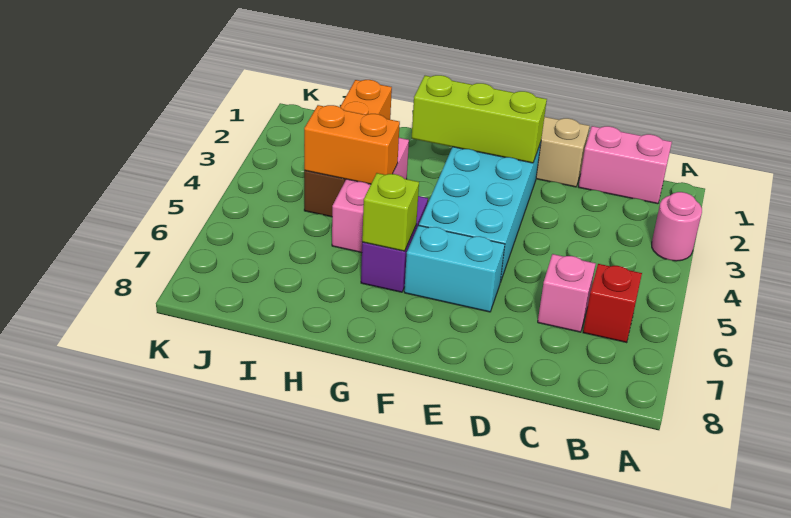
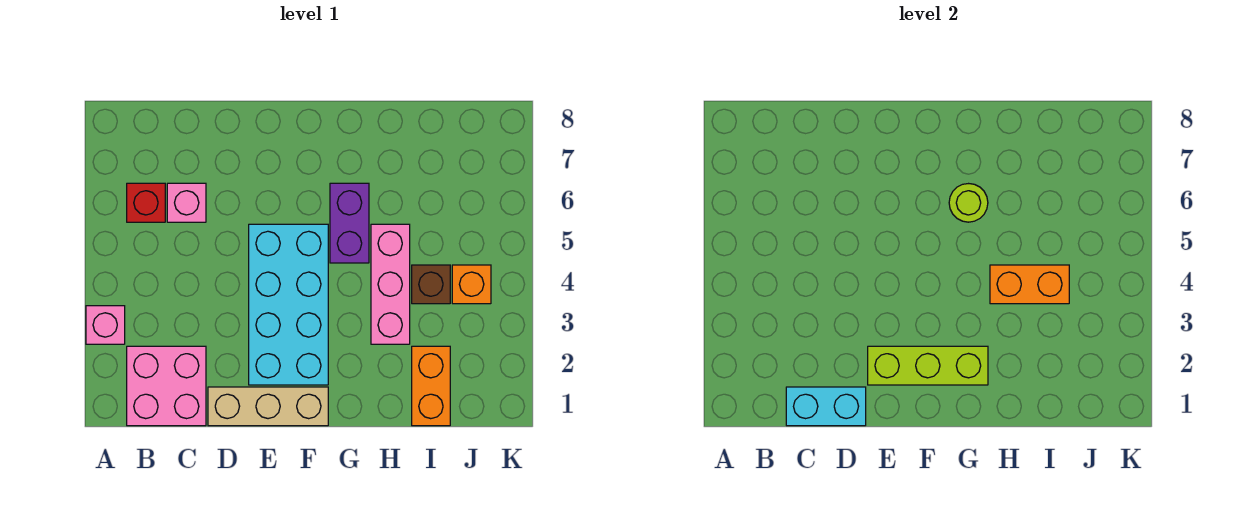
pink 1x1 round brick [652,192,702,261] -> pink 1x1 brick [86,306,125,344]
pink 1x2 brick [579,126,672,204] -> pink 2x2 brick [127,346,206,426]
cyan 1x2 brick [404,226,505,312] -> cyan 1x2 brick moved to [786,387,866,426]
lime 1x1 brick [362,173,419,251] -> lime 1x1 round brick [949,184,988,222]
none -> orange 1x1 brick [452,265,491,304]

